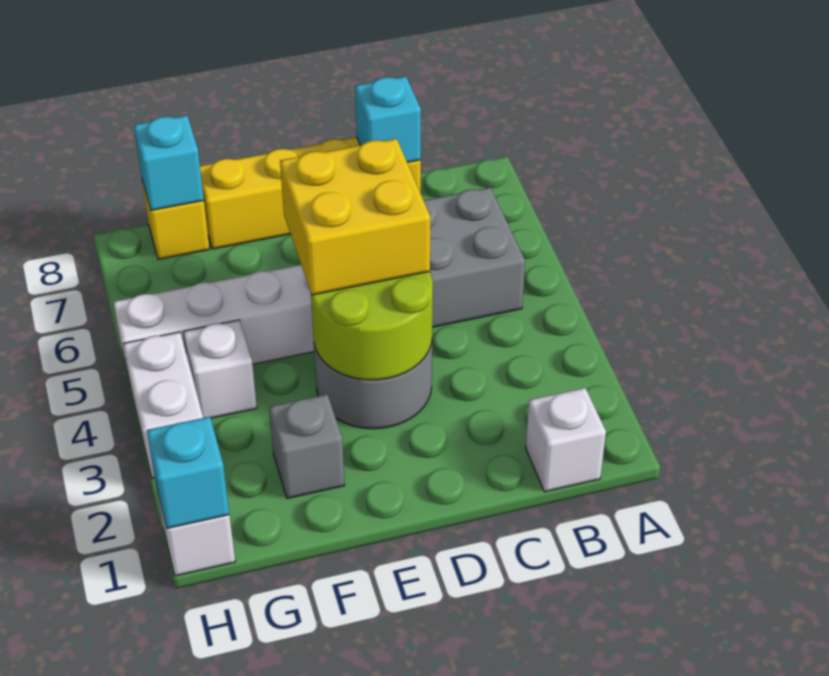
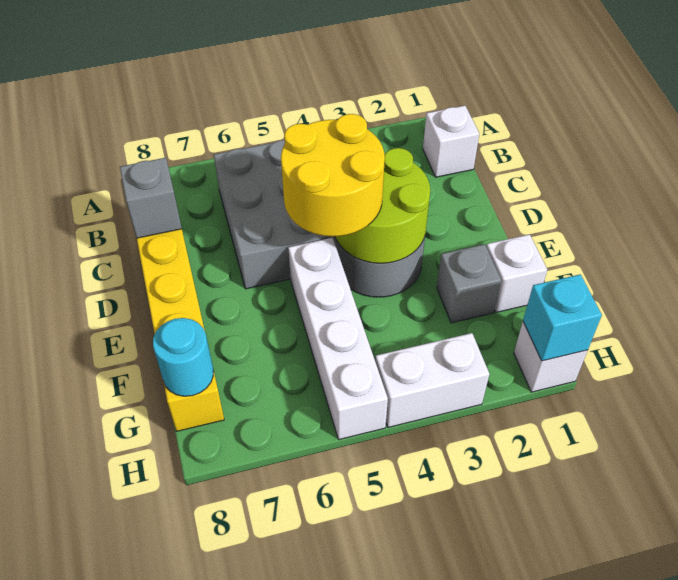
cyan 1x1 brick [355,77,421,162] -> grey 1x1 brick [120,158,182,238]
yellow 2x2 brick [280,139,430,295] -> yellow 2x2 round brick [281,114,385,236]
white 1x1 brick [183,320,257,418] -> white 1x1 brick moved to [486,234,547,312]
cyan 1x1 brick [134,116,204,210] -> cyan 1x1 round brick [153,318,213,396]

